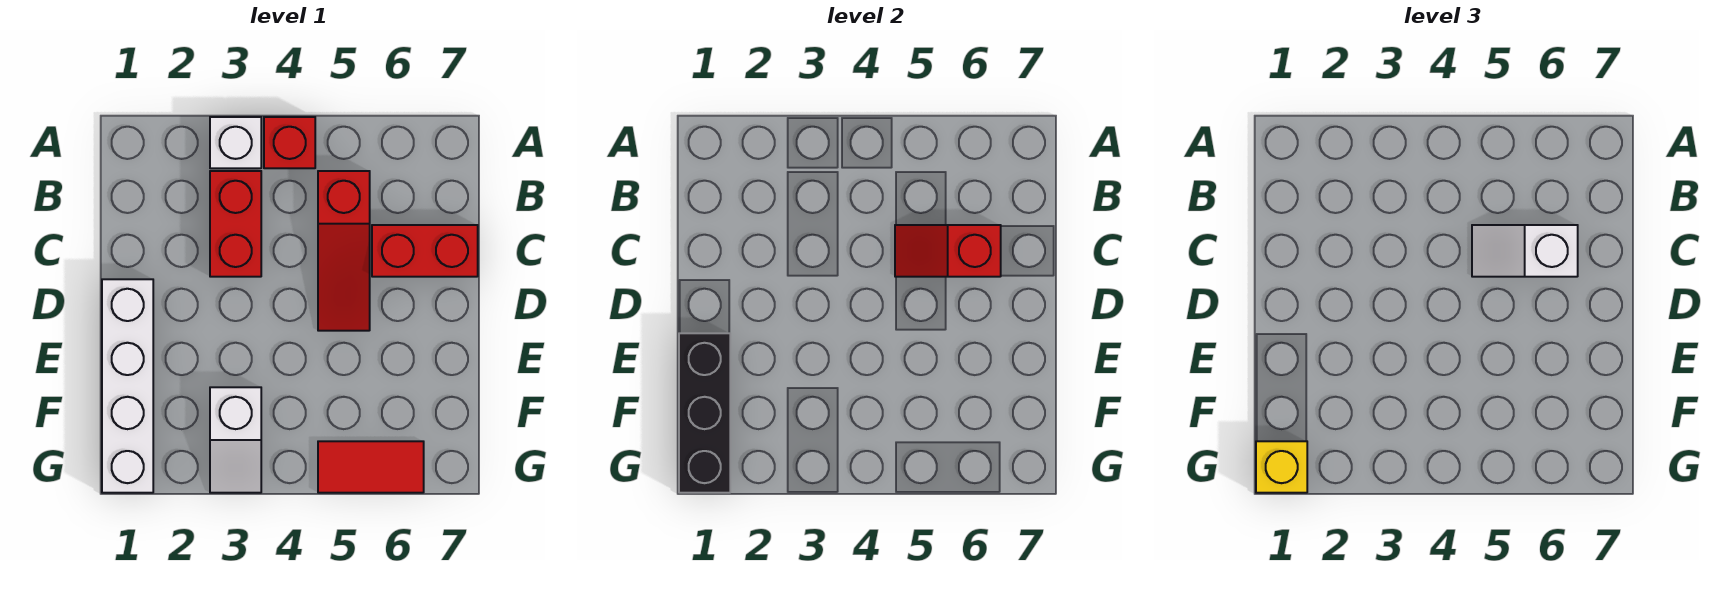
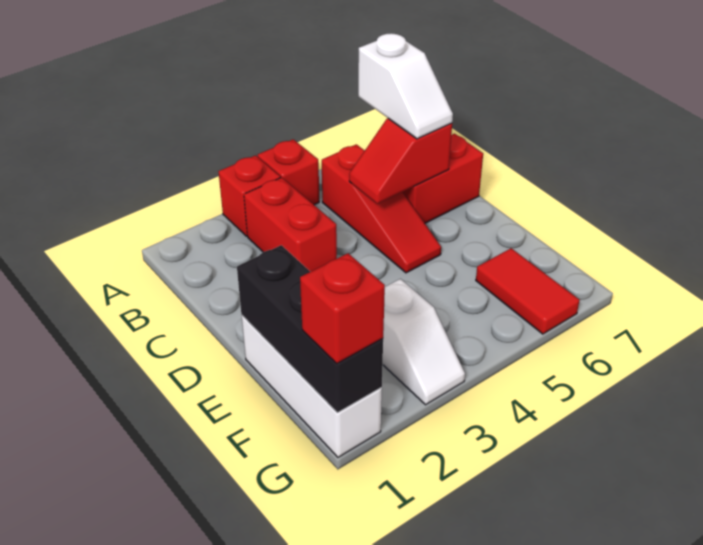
white 1x1 brick [210,117,261,168] -> red 1x1 brick [218,155,280,236]
white 1x2 slope [1472,225,1578,277] -> white 1x2 slope turned to [358,33,453,139]
white 1x4 brick [102,279,153,493] -> white 1x3 brick [241,315,382,457]
yellow 1x1 brick [1256,441,1307,493] -> red 1x1 brick [300,253,385,363]
red 1x2 tile [318,441,424,493] -> red 1x2 tile turned to [476,248,580,334]

